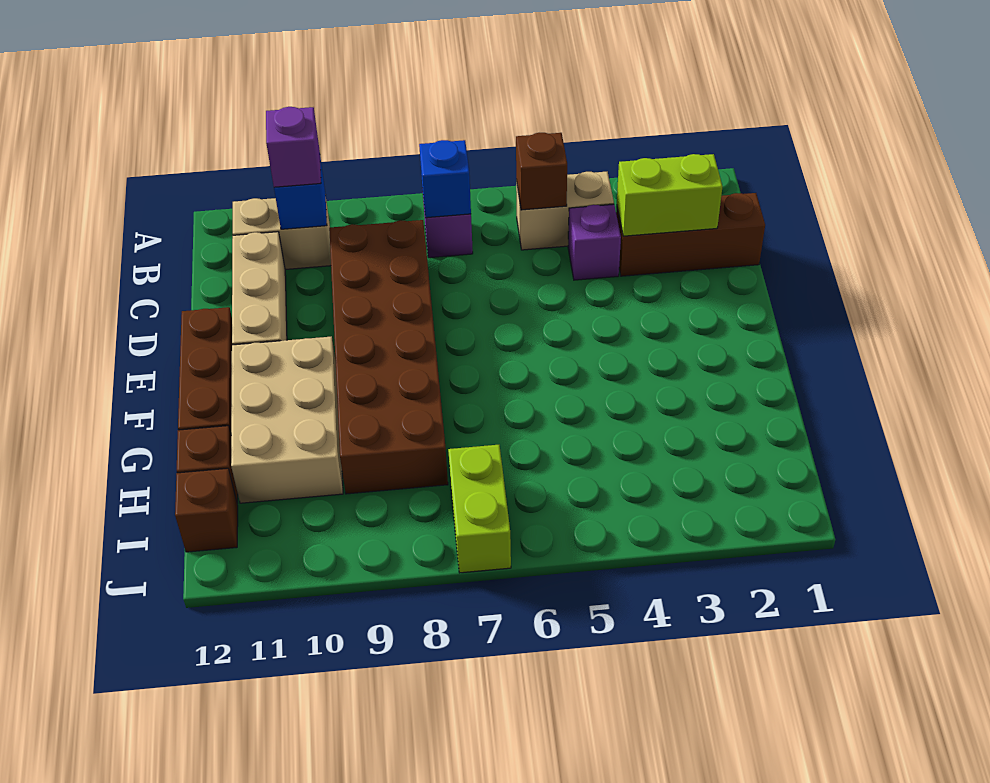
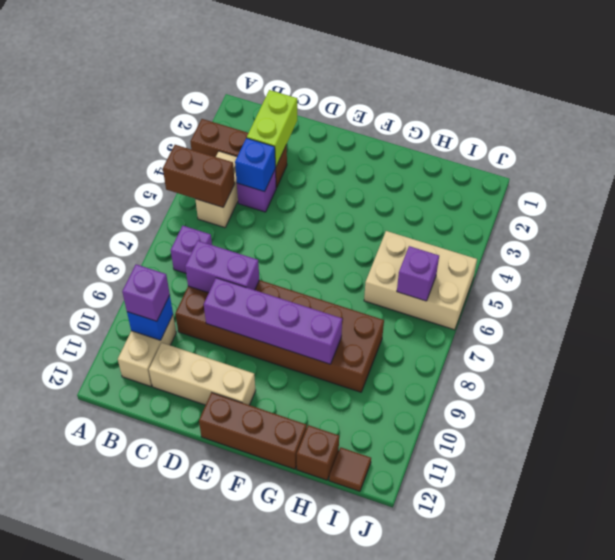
brown 1x1 brick [516,133,567,210] -> brown 1x2 brick [163,145,235,207]
blue 1x1 brick [419,140,471,218] -> blue 1x1 brick moved to [235,138,276,192]
brown 1x3 brick [616,193,765,276] -> brown 1x3 brick turned to [190,119,287,188]
none -> purple 1x2 brick [185,241,259,293]
none -> purple 1x4 brick [204,278,342,364]
tan 2x3 brick [231,336,343,503] -> tan 2x3 brick moved to [364,231,477,330]
none -> purple 1x1 brick [397,246,439,301]
lime 1x2 brick [448,445,511,573] -> none
brown 1x1 brick [175,468,238,552] -> brown 1x1 tile [329,447,371,491]

